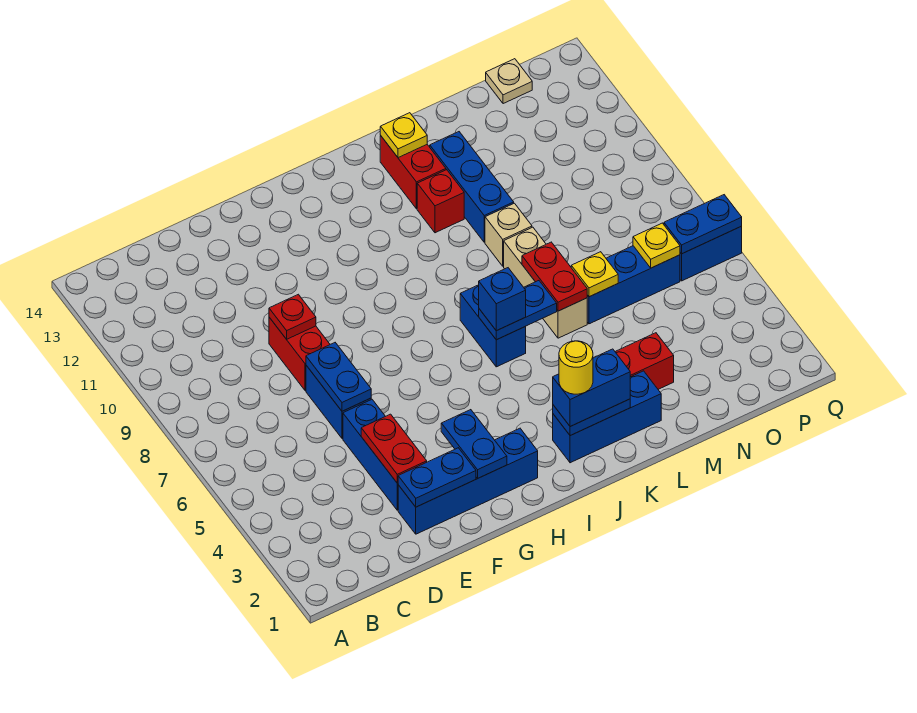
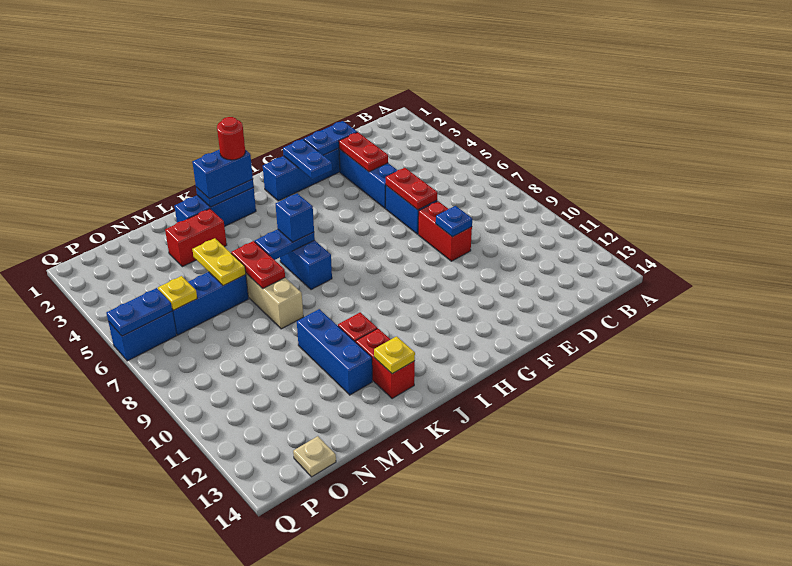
blue 1x2 plate [306,343,371,411] -> red 1x2 plate [386,168,437,210]
red 1x1 plate [269,294,316,339] -> blue 1x1 plate [436,206,472,237]
yellow 1x1 round brick [559,341,593,394] -> red 1x1 round brick [217,117,245,160]
tan 1x1 brick [485,203,532,266] -> none
yellow 1x1 plate [571,252,618,297] -> yellow 1x2 plate [192,238,246,286]

